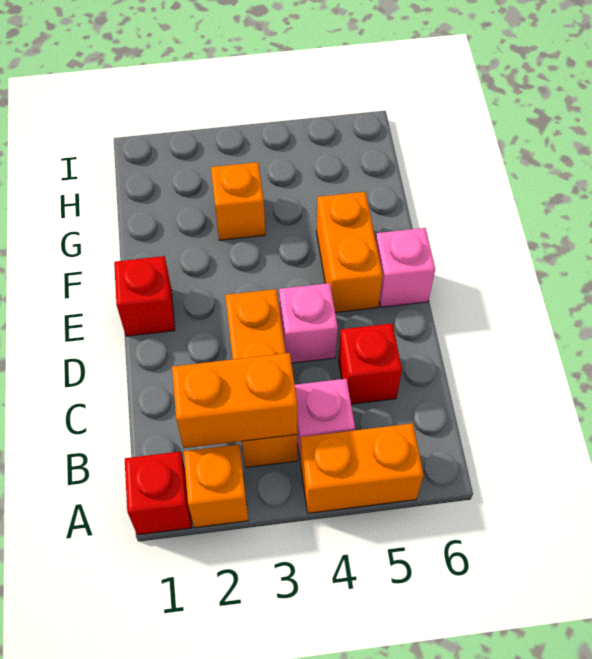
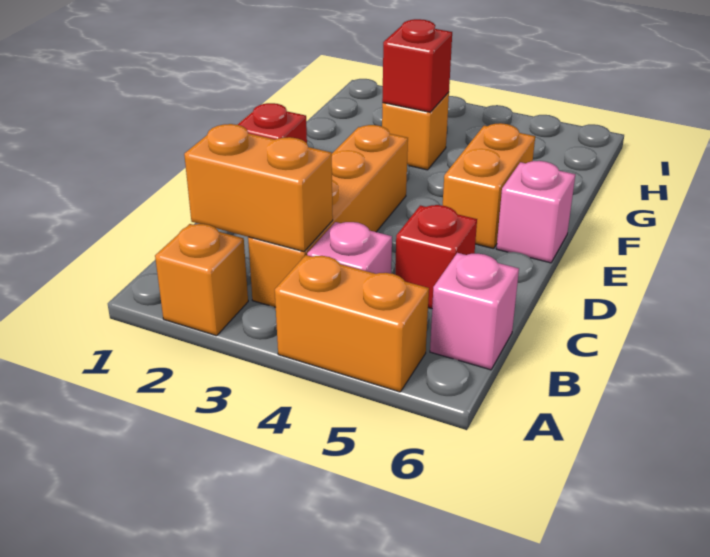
red 1x1 brick [125,452,191,535] -> red 1x1 brick moved to [382,19,452,112]
orange 1x3 brick [225,289,297,468] -> orange 1x4 brick [248,125,408,307]
pink 1x1 brick [279,283,338,363] -> pink 1x1 brick moved to [430,253,519,370]

